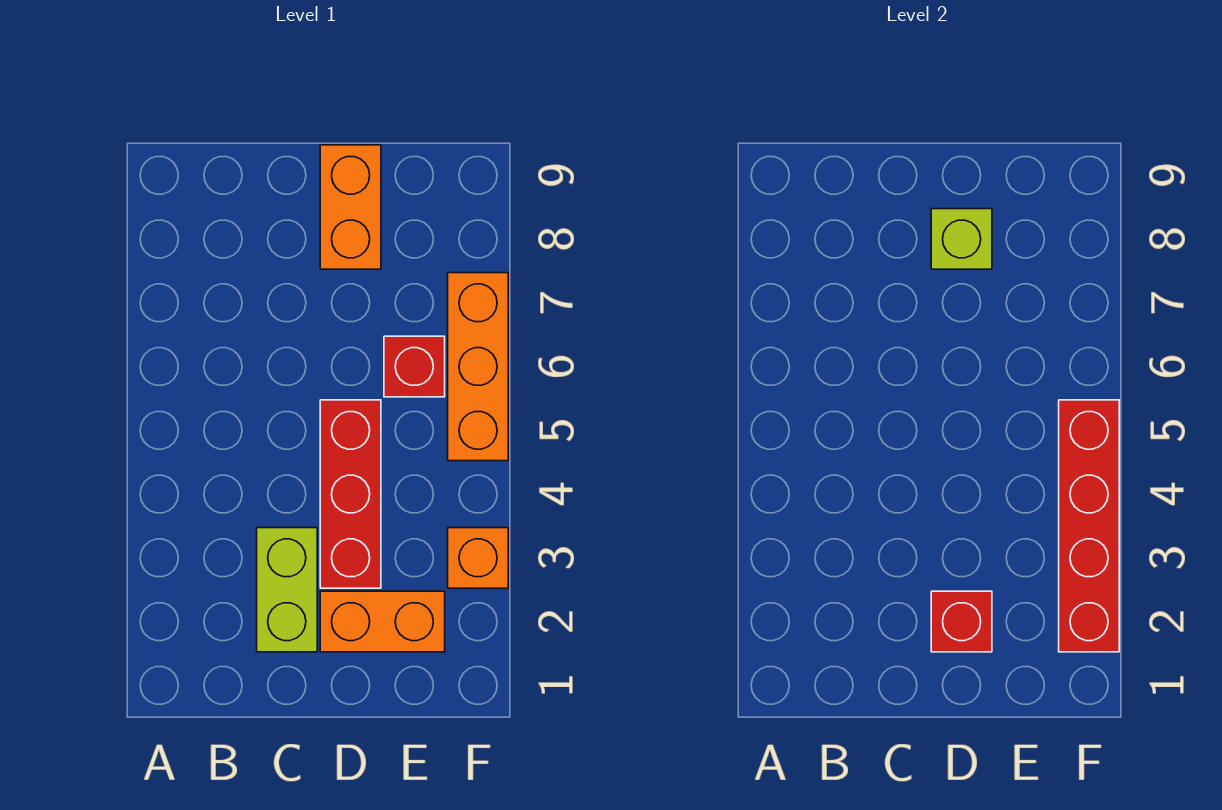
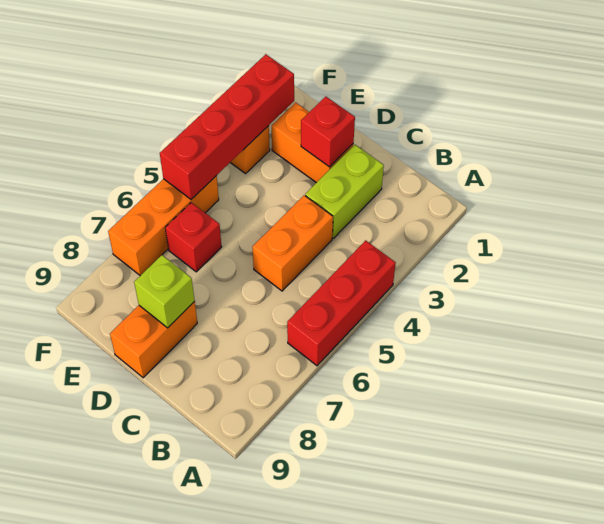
none -> orange 1x2 brick [253,195,333,291]
red 1x3 brick [320,400,381,588] -> red 1x3 brick moved to [287,240,396,366]

